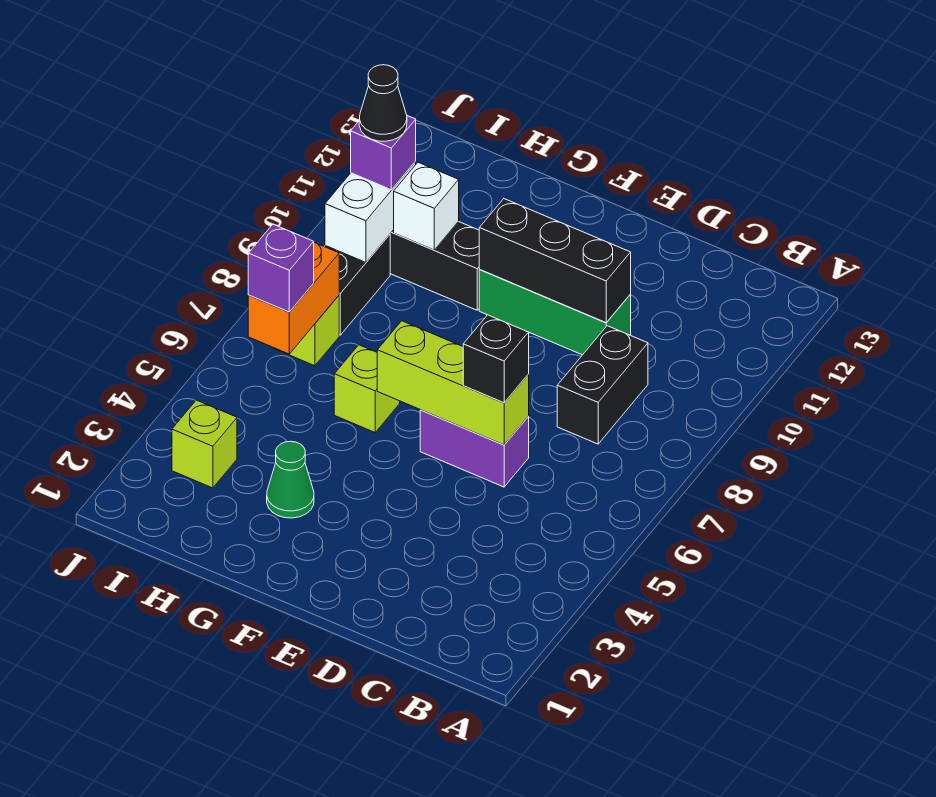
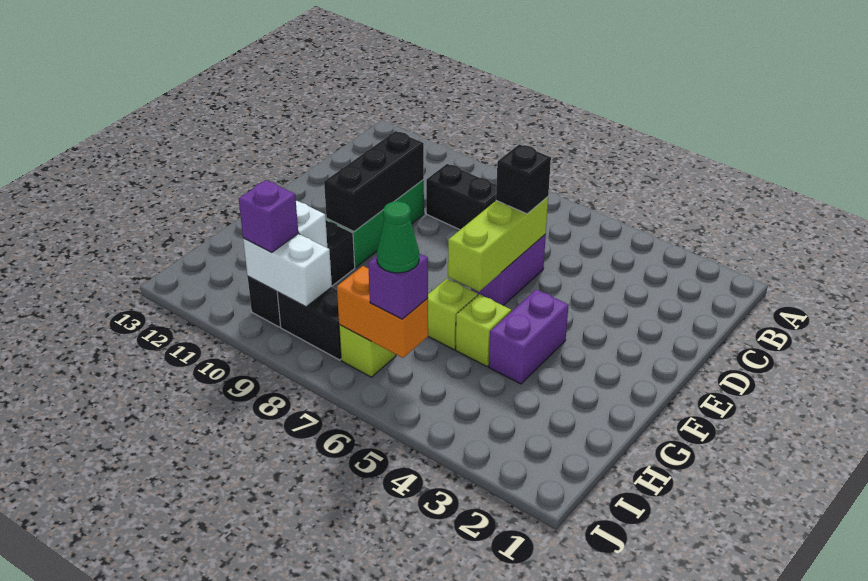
none -> purple 1x2 brick [489,289,569,384]
green 1x1 cone [267,441,314,518] -> green 1x1 cone moved to [377,201,419,273]
lime 1x1 brick [172,400,237,488] -> lime 1x1 brick moved to [456,294,511,366]
black 1x1 cone [359,65,407,141] -> none

